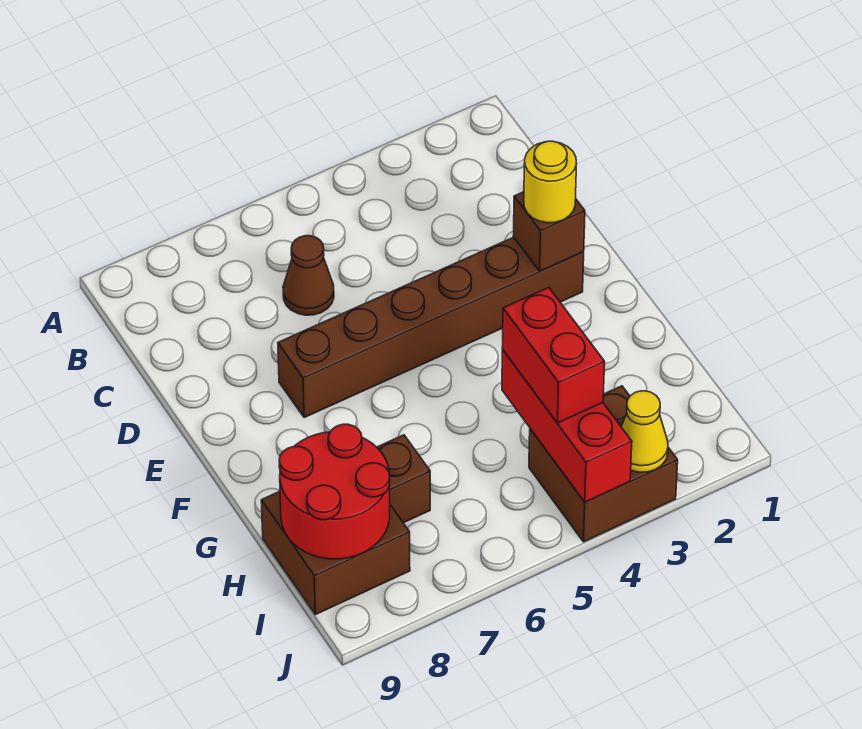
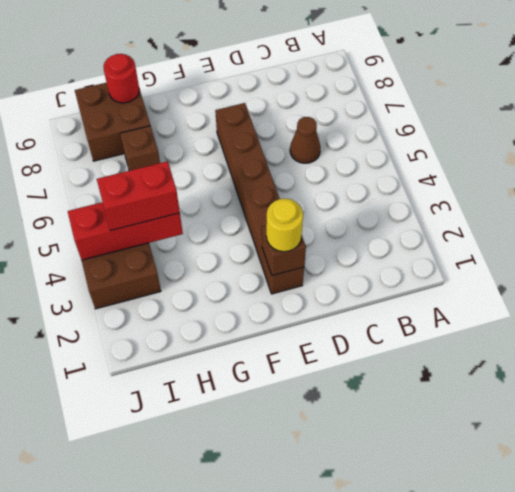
red 2x2 round brick [279,424,390,559] -> red 1x1 round brick [103,54,139,103]
yellow 1x1 cone [621,391,668,472] -> none

